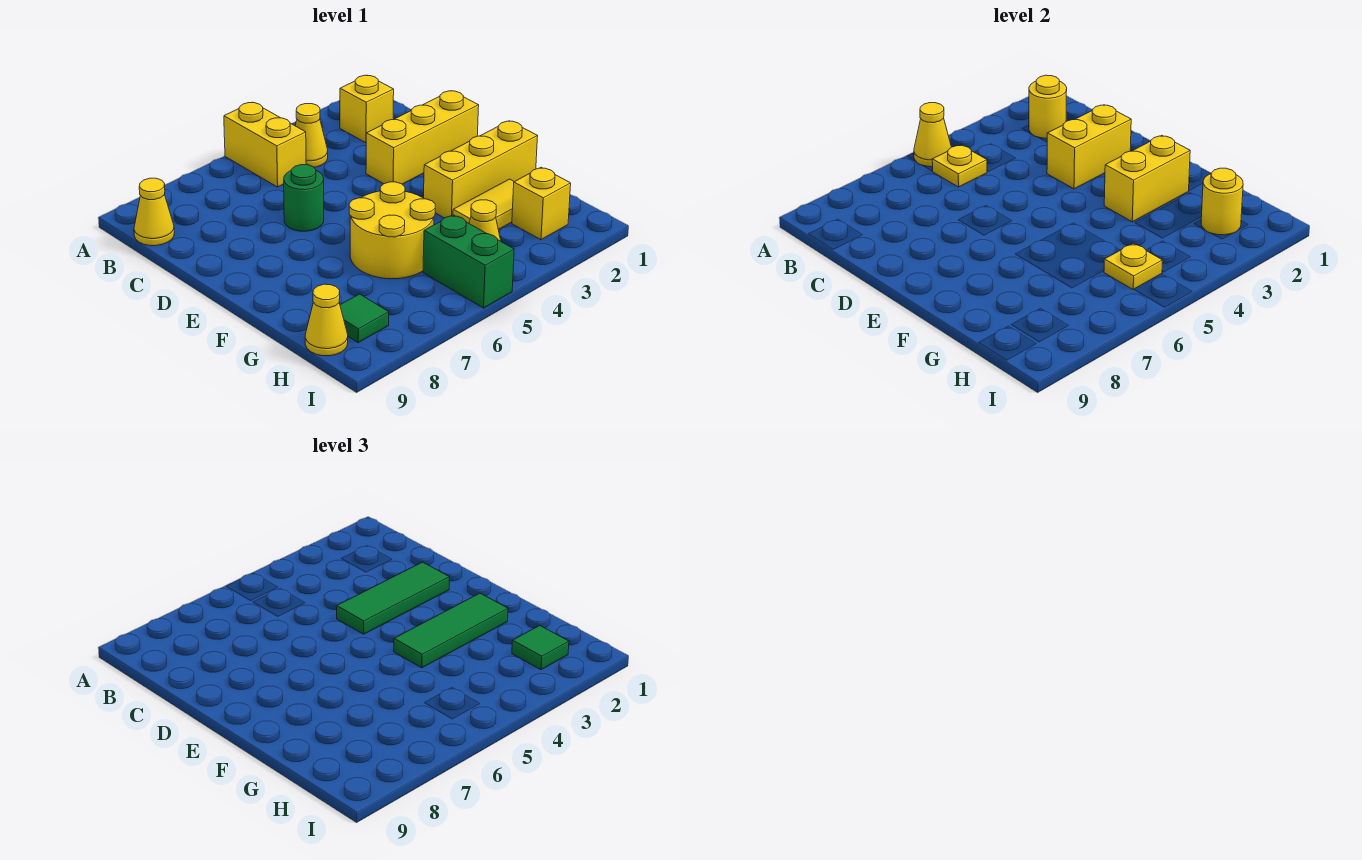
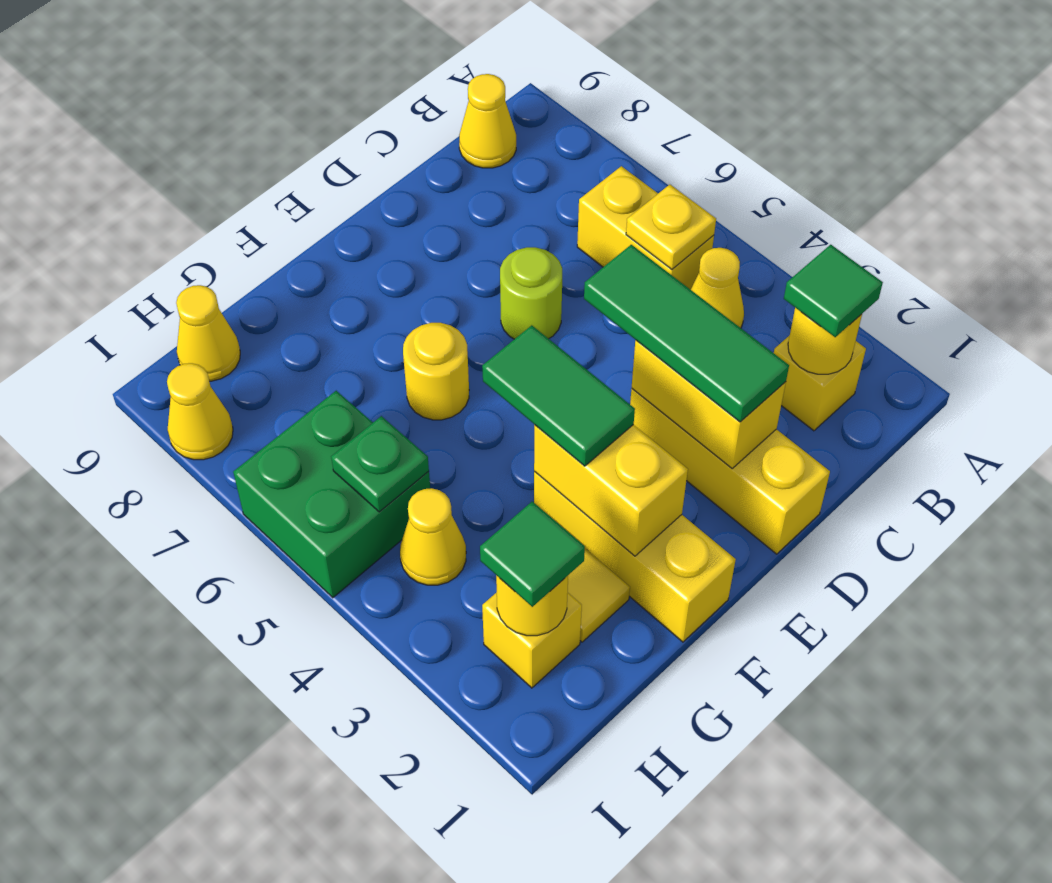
yellow 1x2 brick [224,102,306,187] -> yellow 1x2 brick turned to [577,166,714,290]
yellow 1x1 cone [914,103,951,167] -> yellow 1x1 cone moved to [167,363,233,460]
green 1x1 round brick [284,165,324,231] -> lime 1x1 round brick [500,247,562,339]
green 1x3 tile [394,593,508,668] -> green 1x2 tile [482,325,635,466]
yellow 2x2 round brick [349,182,435,279] -> yellow 1x1 round brick [403,323,469,420]
green 1x2 brick [423,215,514,308] -> green 2x2 brick [233,391,430,598]
yellow 1x1 plate [1104,243,1163,290] -> green 1x1 plate [331,416,429,512]
green 1x1 tile [340,294,389,343] -> green 1x1 tile moved to [784,245,883,337]

